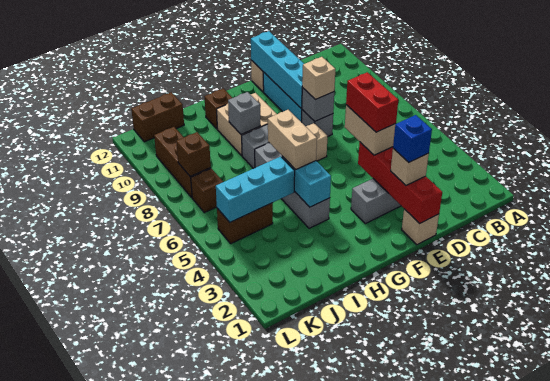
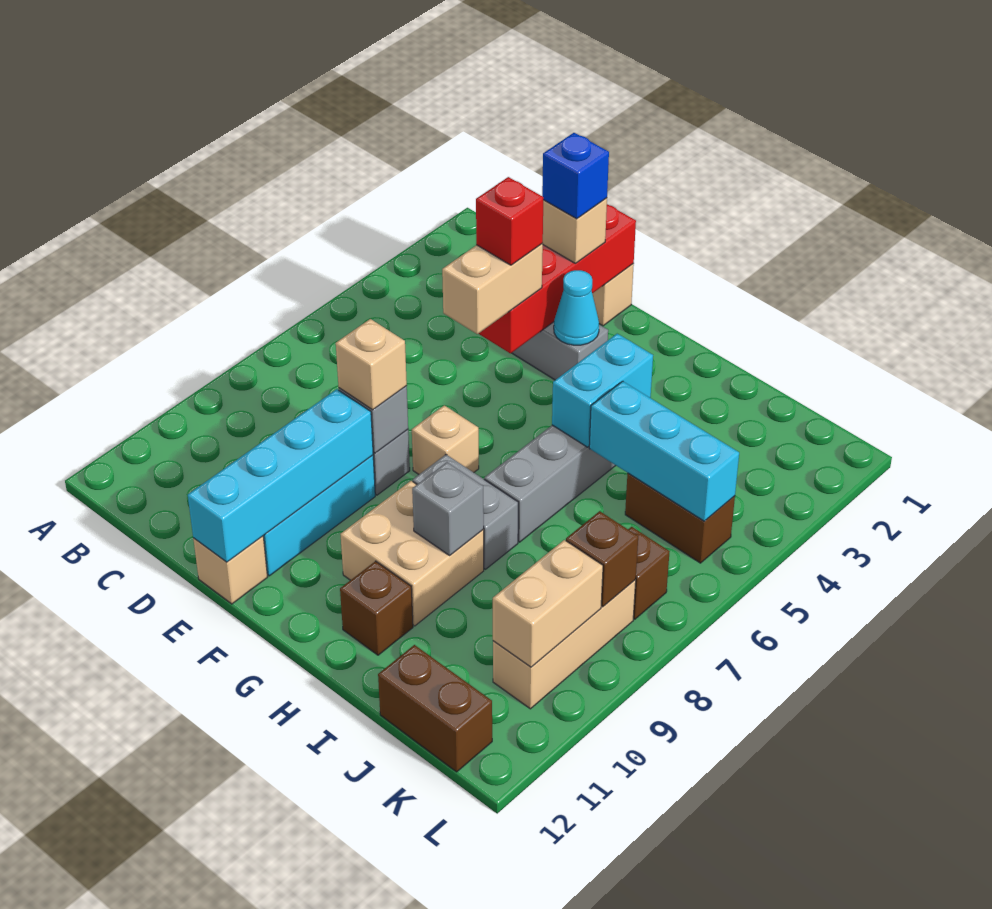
red 1x2 brick [346,72,398,132] -> red 1x1 brick [476,177,543,265]
none -> cyan 1x1 cone [554,270,599,345]
tan 1x2 brick [268,110,317,170] -> tan 1x2 brick moved to [493,540,603,667]
brown 1x3 brick [154,127,211,197] -> tan 1x3 brick [493,580,636,709]

